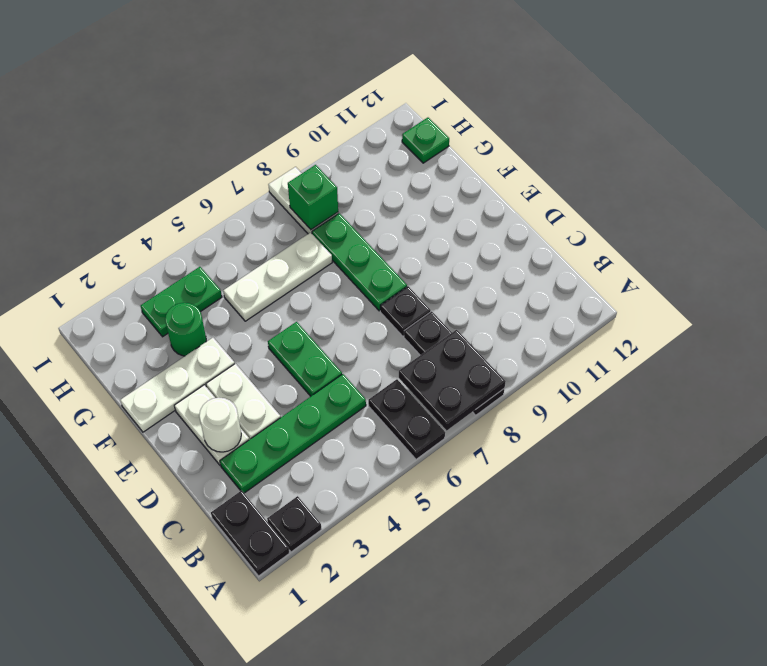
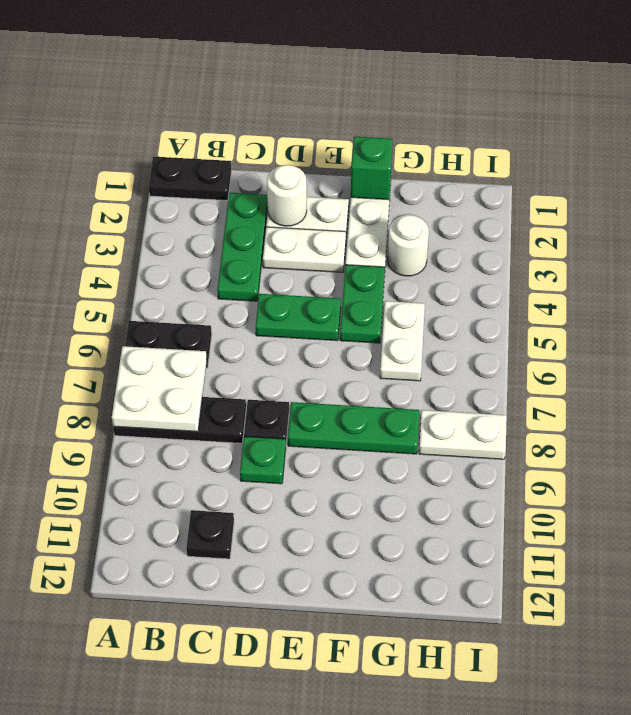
black 1x1 plate [267,496,321,552] -> black 1x1 plate moved to [186,510,234,559]
black 2x2 plate [399,330,506,430] -> white 2x2 plate [112,346,207,432]
green 1x4 plate [220,374,366,493] -> green 1x3 plate [217,192,268,301]
green 1x1 round brick [165,303,206,356] -> white 1x1 round brick [388,215,429,276]
white 1x3 plate [223,232,332,321] -> white 1x2 plate [380,301,425,381]
green 1x2 plate [141,267,222,337] -> green 1x2 plate moved to [340,265,385,343]
green 1x1 brick [288,165,338,230] -> green 1x1 brick moved to [351,137,393,200]
green 1x1 plate [402,118,449,163] -> green 1x1 plate moved to [240,437,286,484]

